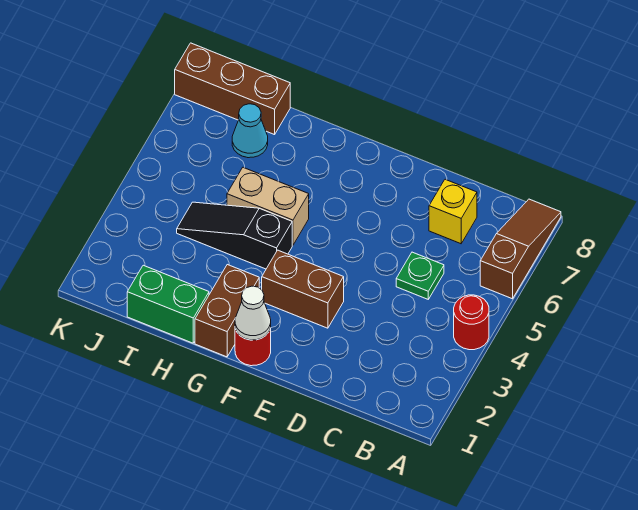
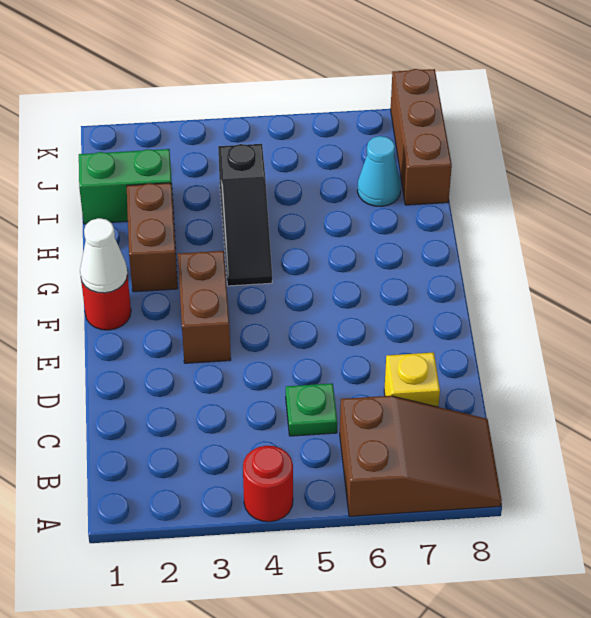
brown 1x3 slope [480,199,561,299] -> brown 2x3 slope [340,396,502,517]
brown 1x2 brick [195,265,259,357] -> brown 1x2 brick turned to [127,183,178,292]
black 1x3 slope [177,202,292,269] -> black 1x3 slope turned to [218,144,272,286]
tan 1x2 brick [227,168,309,245] -> none
green 1x2 brick [127,265,209,343] -> green 1x2 brick turned to [79,149,173,224]

